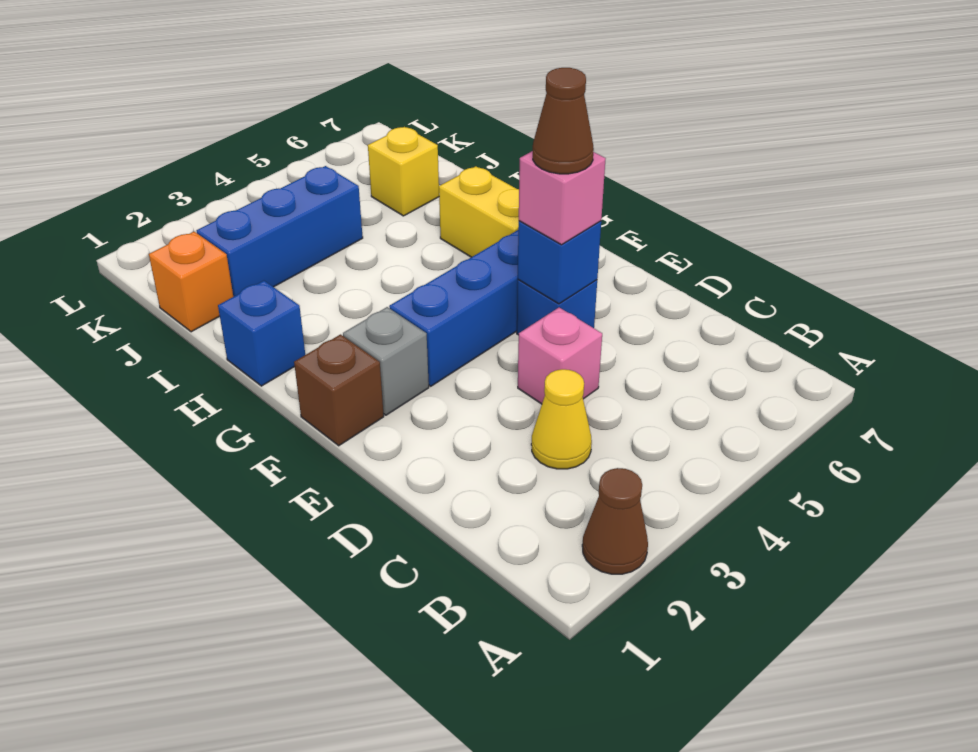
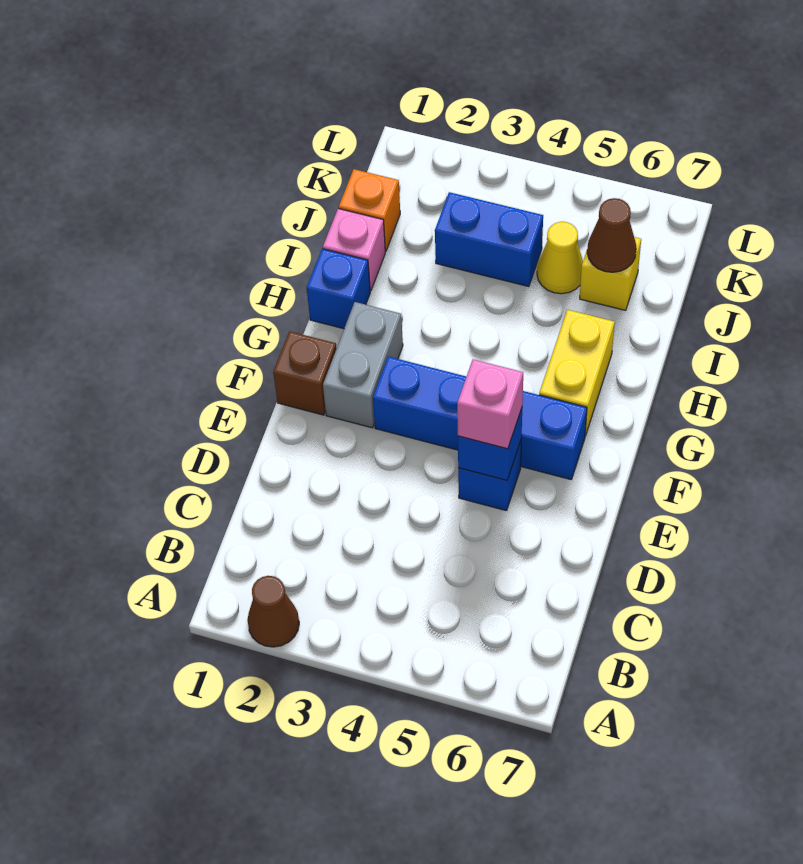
yellow 1x1 cone [531,369,592,469] -> yellow 1x1 cone moved to [537,222,583,294]
pink 1x1 brick [518,307,602,404] -> pink 1x1 brick moved to [323,209,385,291]
brown 1x1 cone [533,68,594,174] -> brown 1x1 cone moved to [587,198,636,272]
grey 1x1 brick [343,307,429,415] -> grey 1x2 brick [323,302,403,428]
blue 1x3 brick [197,166,363,297] -> blue 1x2 brick [435,192,543,286]

